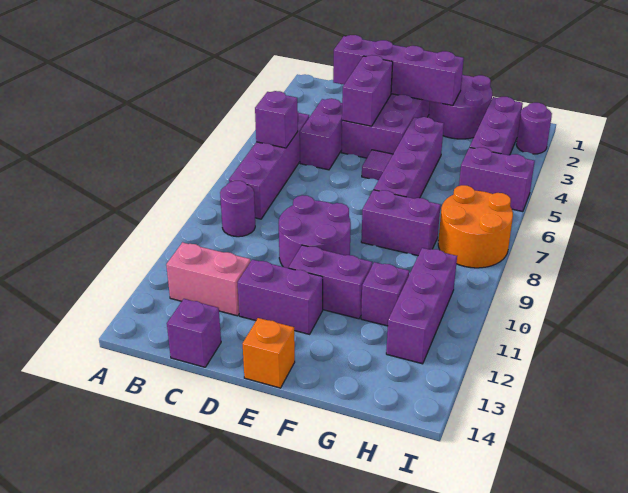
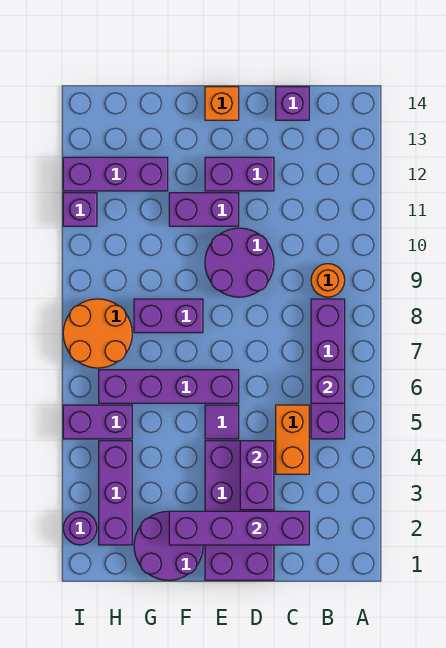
purple 1x1 round brick [220,181,255,237] -> orange 1x1 round brick [311,264,345,297]
pink 1x2 brick [166,242,251,316] -> none
purple 1x2 brick [300,99,342,170] -> orange 1x2 brick [276,405,309,474]
purple 1x4 brick [374,117,444,199] -> purple 1x4 brick turned to [99,370,239,403]
purple 1x1 brick [361,262,409,326] -> purple 1x1 brick moved to [63,193,97,226]
purple 1x3 brick [386,248,457,364] -> purple 1x3 brick turned to [63,157,168,191]

